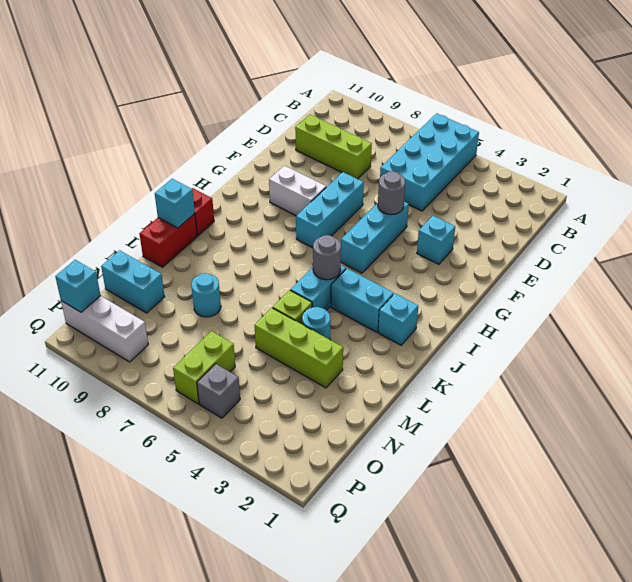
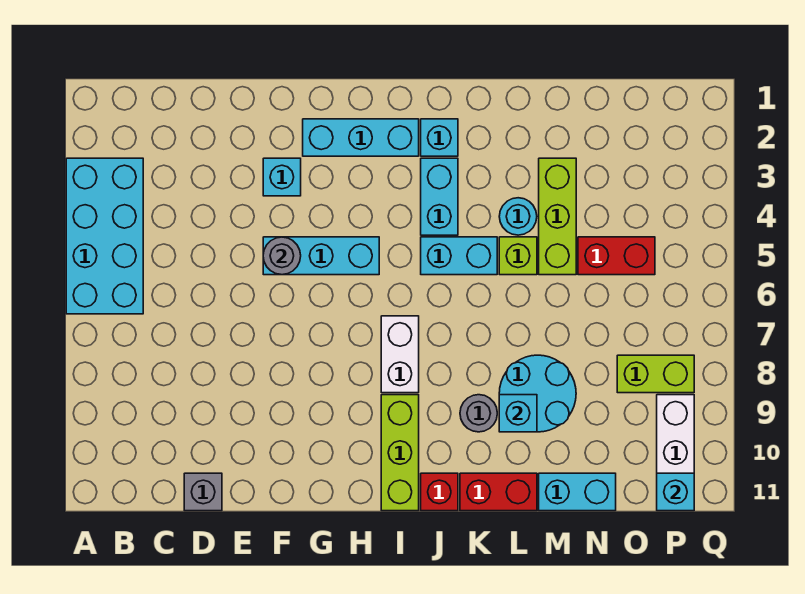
cyan 2x4 brick [380,113,479,211] -> cyan 2x4 brick turned to [66,158,143,314]
lime 1x3 brick [295,115,372,179] -> lime 1x3 brick moved to [381,395,419,511]
cyan 1x3 brick [296,172,364,248] -> cyan 1x3 brick moved to [303,119,419,156]
white 1x2 brick [269,166,326,216] -> white 1x2 brick moved to [381,316,419,393]
grey 1x1 round brick [313,235,341,280] -> grey 1x1 round brick moved to [460,395,497,432]
cyan 1x1 brick [155,179,195,228] -> cyan 1x1 brick moved to [499,395,537,432]
cyan 1x1 round brick [191,273,221,317] -> cyan 2x2 round brick [499,355,576,432]
none -> red 1x2 brick [578,237,655,275]
cyan 1x2 brick [101,250,165,313] -> cyan 1x2 brick turned to [539,473,616,511]
lime 1x2 brick [173,331,235,404] -> lime 1x2 brick moved to [617,355,694,393]
grey 1x1 brick [197,364,240,418] -> grey 1x1 brick moved to [184,473,222,511]

